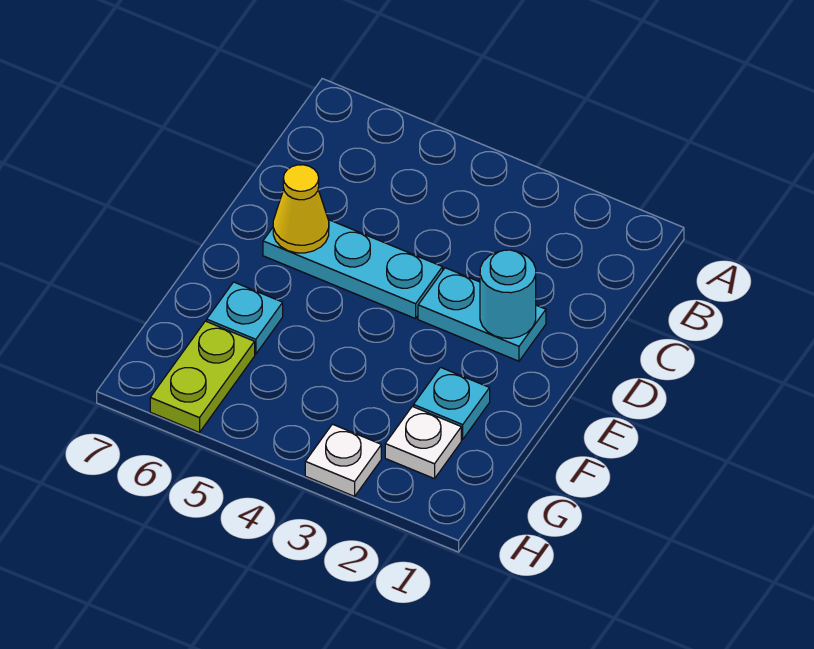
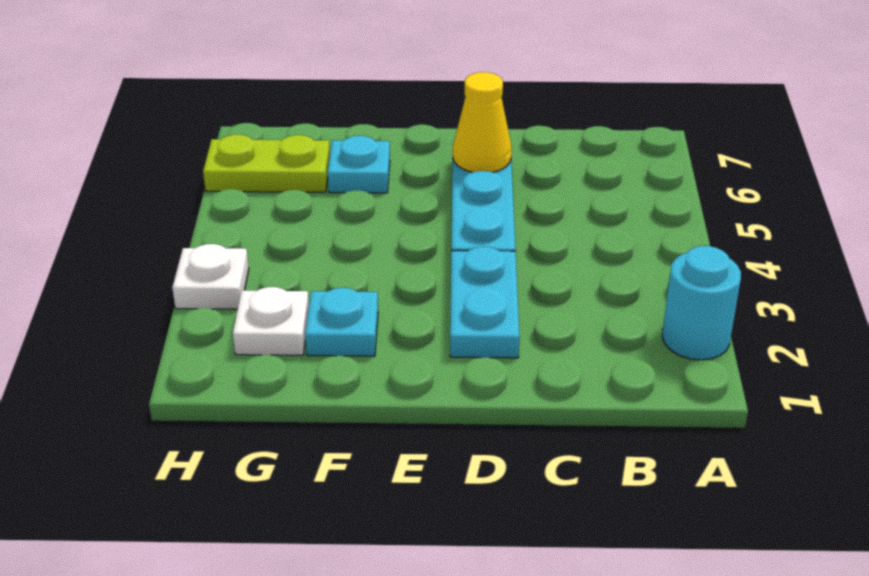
cyan 1x1 round brick [480,250,536,338] -> cyan 1x1 round brick moved to [662,246,741,360]

